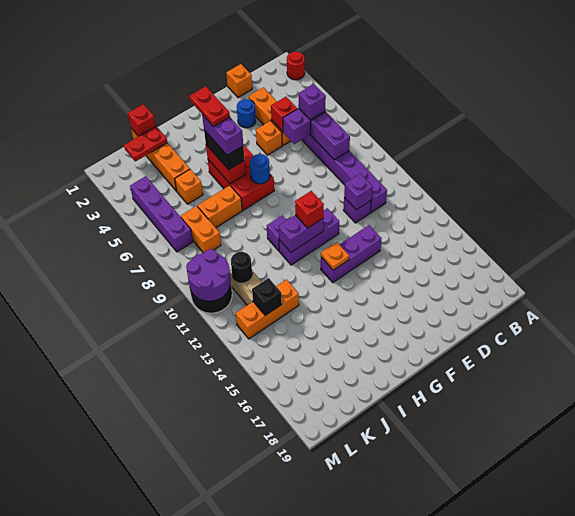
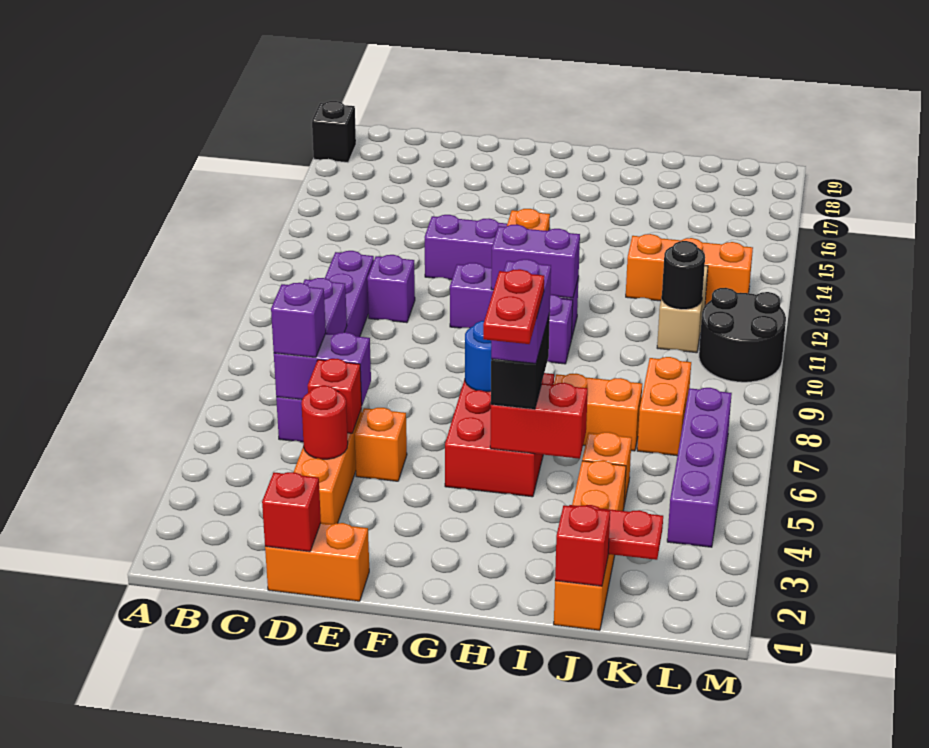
red 1x1 round brick [287,52,305,80] -> red 1x1 round brick moved to [301,386,348,459]
orange 1x1 brick [226,64,252,97] -> orange 1x2 brick [265,523,369,601]
purple 1x1 brick [344,174,373,210] -> none
blue 1x1 round brick [237,99,256,128] -> none
red 1x1 brick [295,191,324,228] -> red 1x1 brick moved to [262,472,321,552]
red 1x2 brick [206,145,246,184] -> red 1x2 brick turned to [490,383,588,459]
black 1x1 brick [252,278,282,315] -> black 1x1 brick moved to [312,101,356,163]
purple 2x2 round brick [186,249,231,301] -> none

